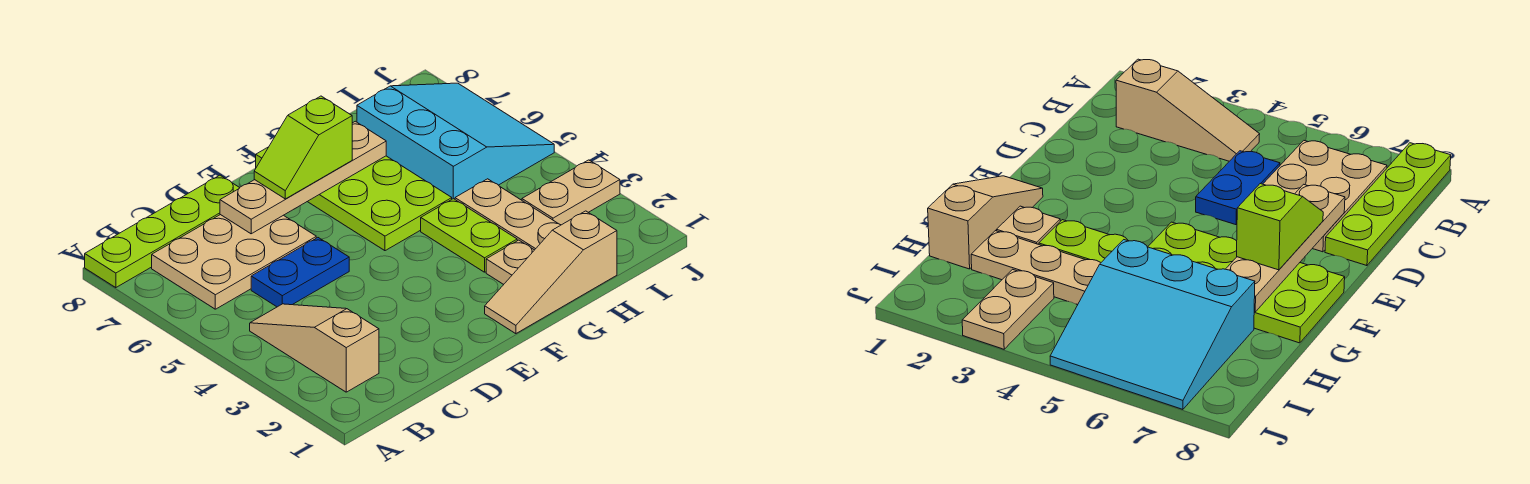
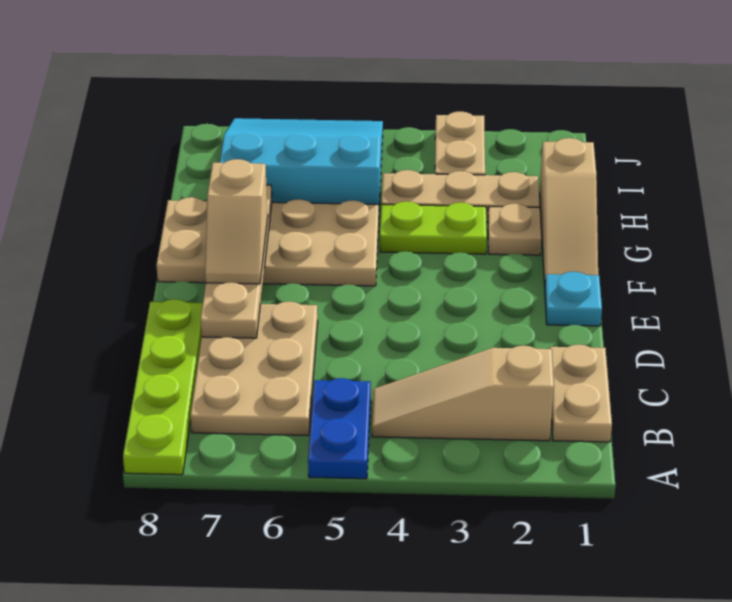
none -> tan 1x2 plate [550,345,612,442]
blue 1x2 plate [251,238,349,307] -> blue 1x2 plate moved to [308,378,371,479]
none -> cyan 1x1 plate [545,272,602,326]
lime 1x2 slope [254,96,352,199] -> tan 1x2 slope [205,159,268,284]
lime 2x4 plate [256,148,452,251] -> tan 2x4 plate [156,197,379,286]

